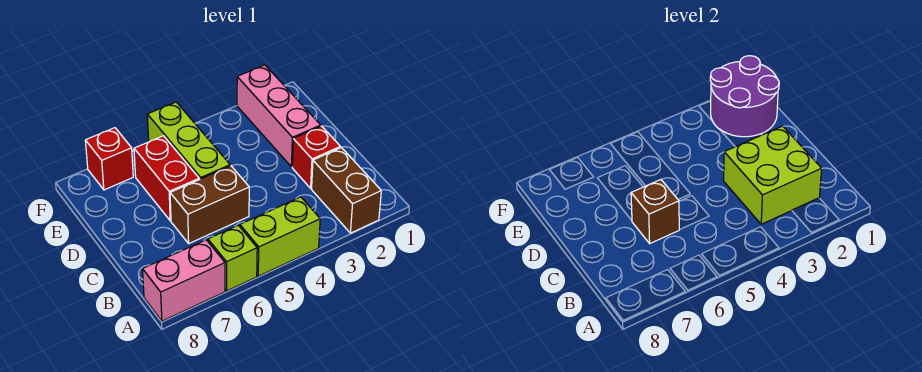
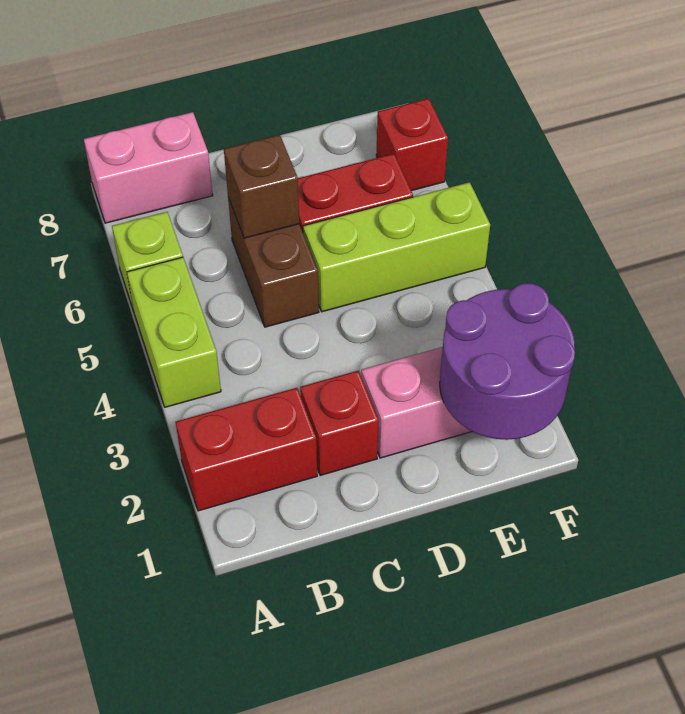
brown 1x2 brick [312,147,381,233] -> red 1x2 brick [176,388,317,511]
pink 1x2 brick [143,240,225,321] -> pink 1x2 brick turned to [84,112,213,223]
lime 2x2 brick [724,126,822,224] -> none

